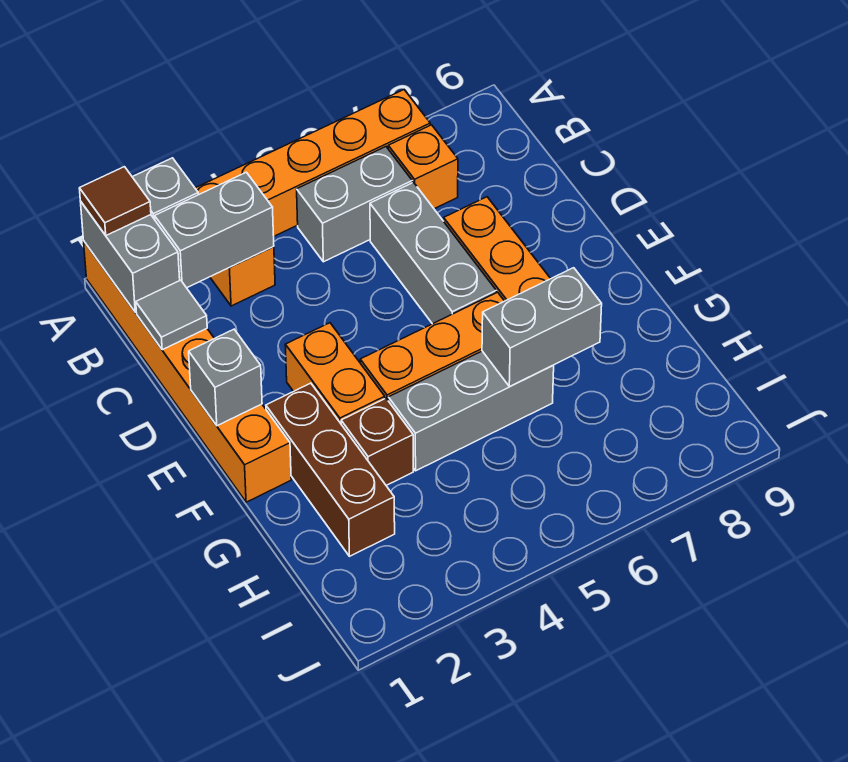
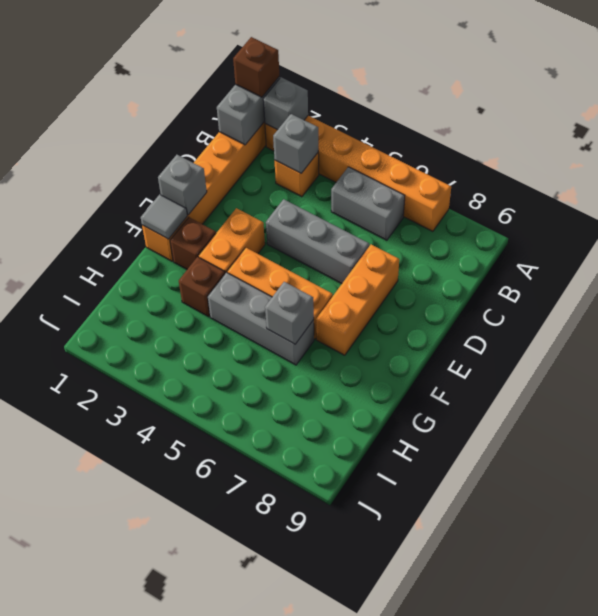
brown 1x1 tile [79,167,151,235] -> brown 1x1 brick [233,37,279,97]
grey 1x2 brick [155,172,274,288] -> grey 1x1 brick [273,114,318,173]
orange 1x1 brick [388,125,458,209] -> none
grey 1x1 tile [136,280,207,350] -> grey 1x1 tile moved to [141,194,187,239]
grey 1x3 brick [370,183,496,324] -> grey 1x3 brick turned to [266,199,369,284]
brown 1x3 brick [266,383,395,556] -> brown 1x1 brick [170,217,216,269]
grey 1x2 brick [482,268,602,387] -> grey 1x1 brick [265,282,314,344]

